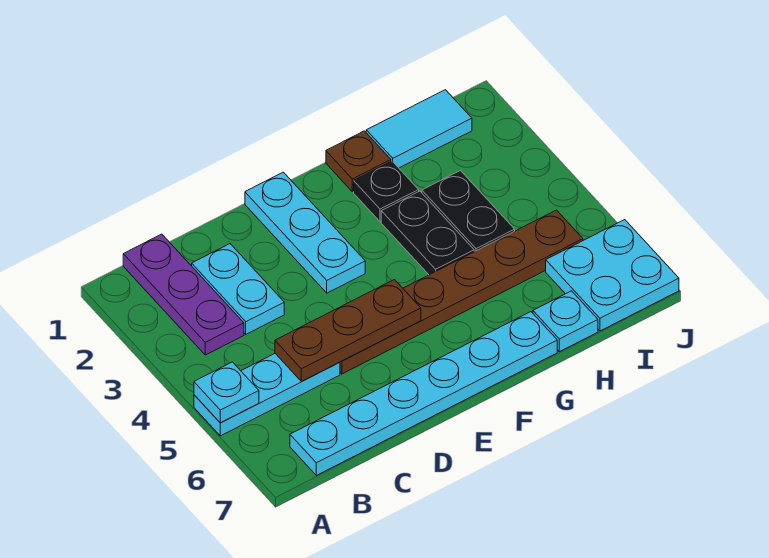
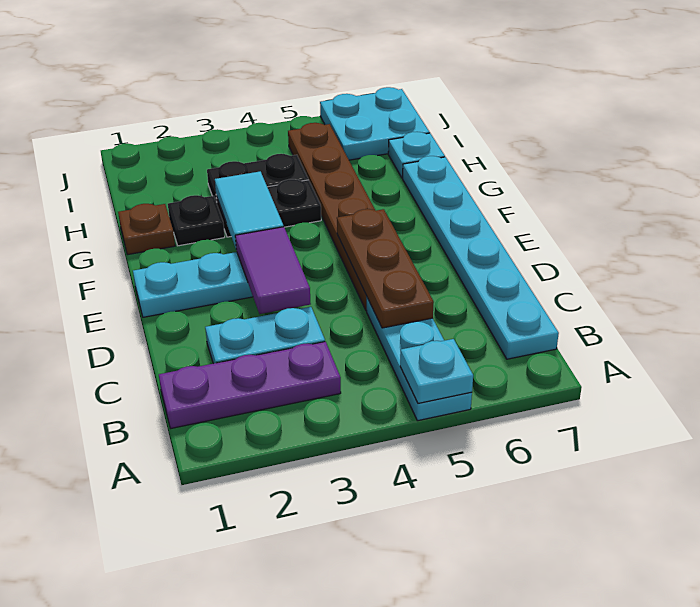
none -> purple 1x2 tile [235,227,311,314]
cyan 1x2 tile [366,90,472,168] -> cyan 1x2 tile moved to [215,171,284,250]

